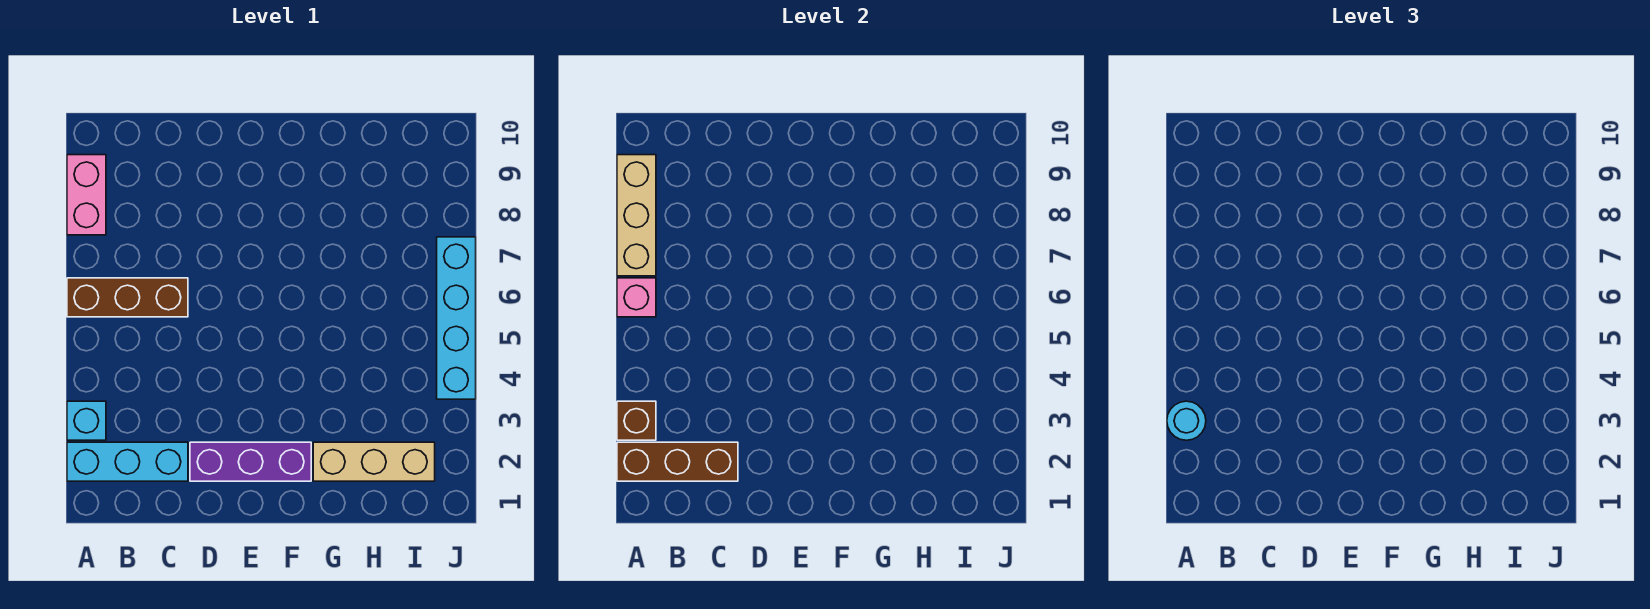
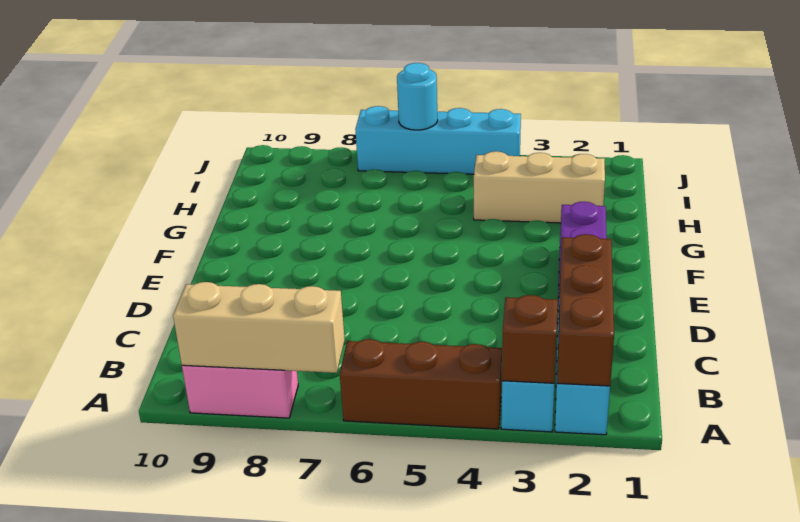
cyan 1x1 round brick [1167,401,1206,440] -> cyan 1x1 round brick moved to [397,63,438,130]
brown 1x3 brick [67,278,188,317] -> brown 1x3 brick turned to [340,339,502,429]
pink 1x1 brick [617,278,656,317] -> none
tan 1x3 brick [313,442,435,481] -> tan 1x3 brick turned to [474,151,605,223]

